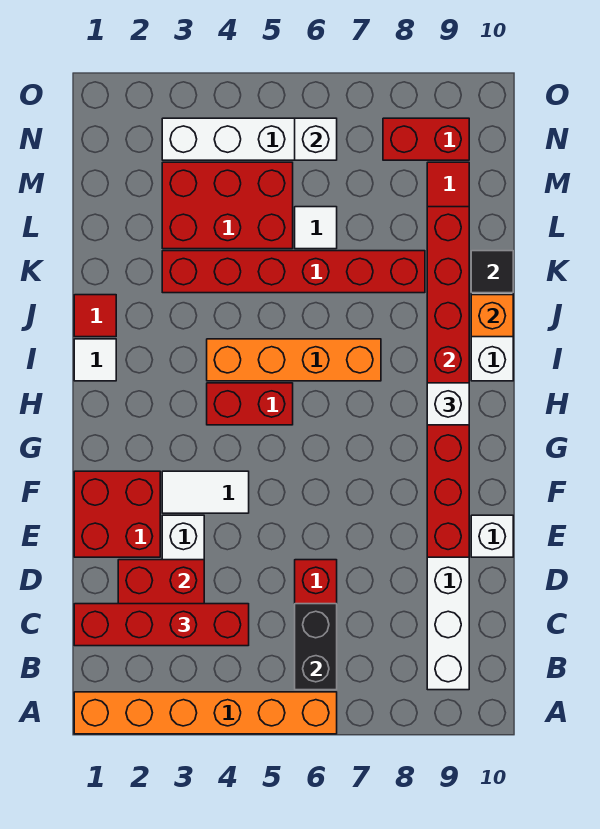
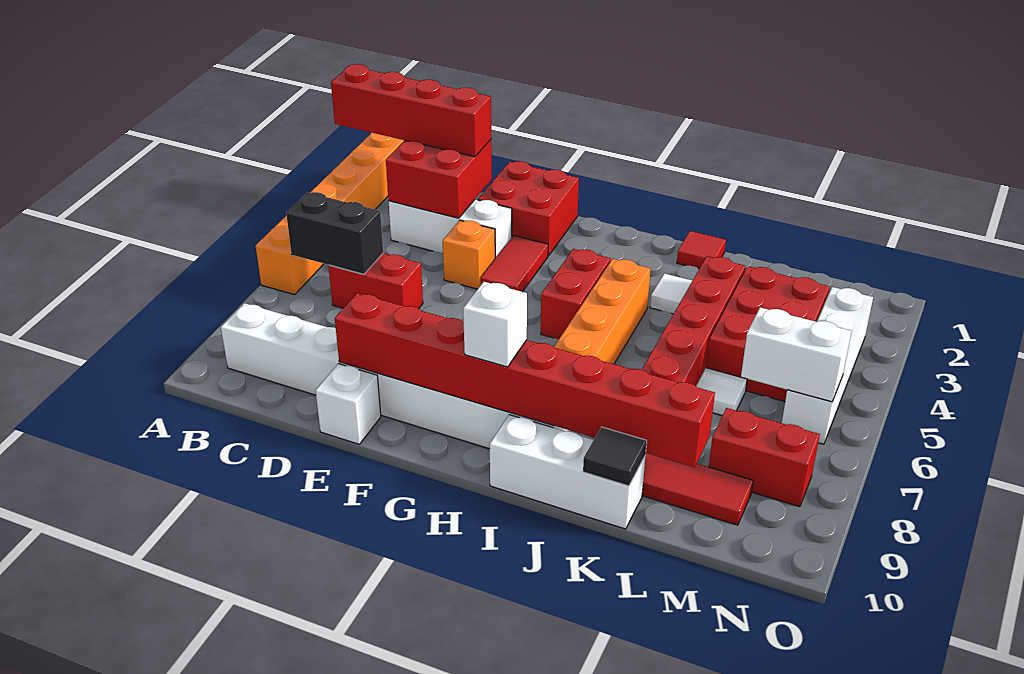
red 1x4 brick [74,604,249,646] -> red 1x4 brick turned to [331,64,491,157]
white 1x2 tile [162,471,249,513] -> red 1x2 tile [481,236,548,292]
white 1x1 tile [74,339,116,381] -> white 1x1 tile moved to [650,273,693,314]
orange 1x1 brick [471,295,513,337] -> orange 1x1 brick moved to [443,220,495,289]
white 1x1 brick [295,118,337,160] -> white 1x2 brick [741,307,852,402]
red 1x2 brick [383,118,469,160] -> red 1x2 brick turned to [709,408,820,507]

